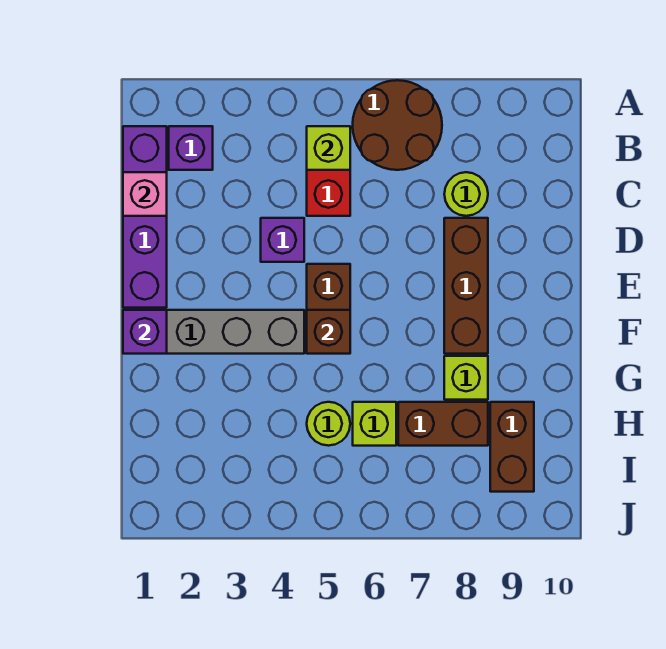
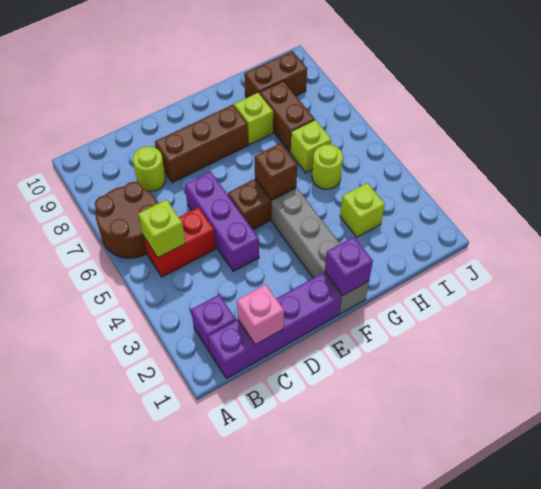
purple 1x1 brick [261,218,304,262] -> purple 1x3 brick [185,171,259,271]
none -> lime 1x1 brick [340,183,385,237]

